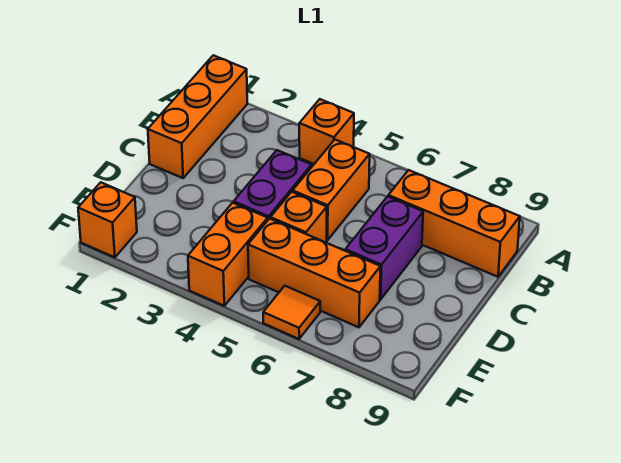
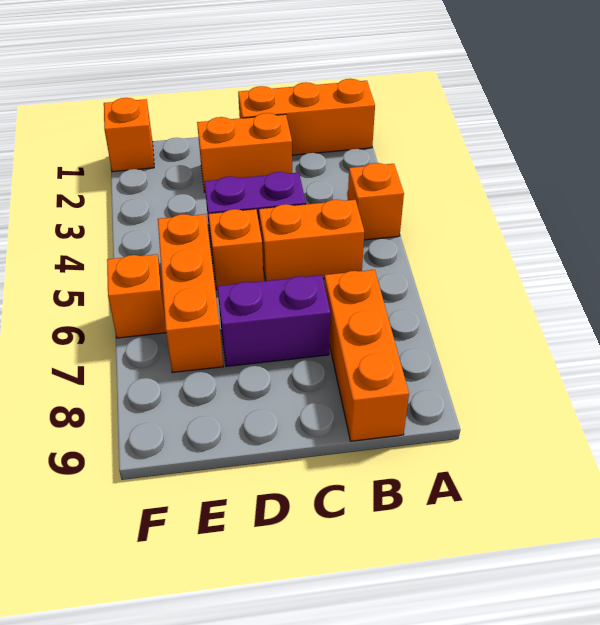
orange 1x2 brick [188,203,268,306] -> orange 1x2 brick moved to [197,113,292,192]
orange 1x1 tile [263,286,320,339] -> orange 1x1 brick [107,254,166,338]

